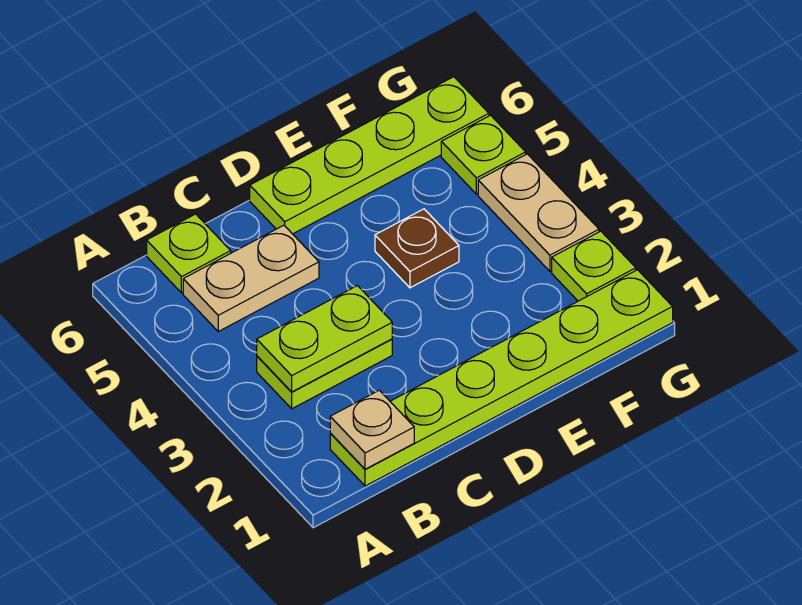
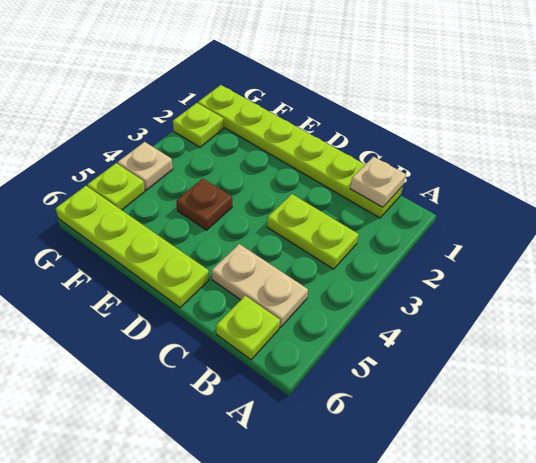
lime 1x2 plate [257,286,392,392] -> none
tan 1x2 plate [478,154,599,271] -> tan 1x1 plate [118,142,173,190]

